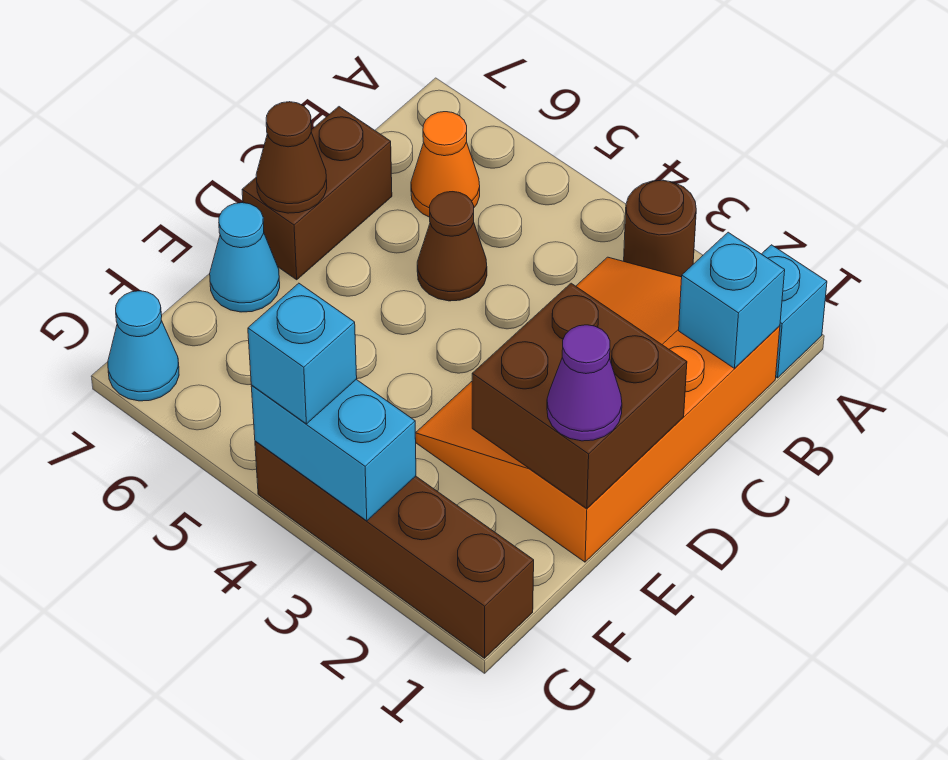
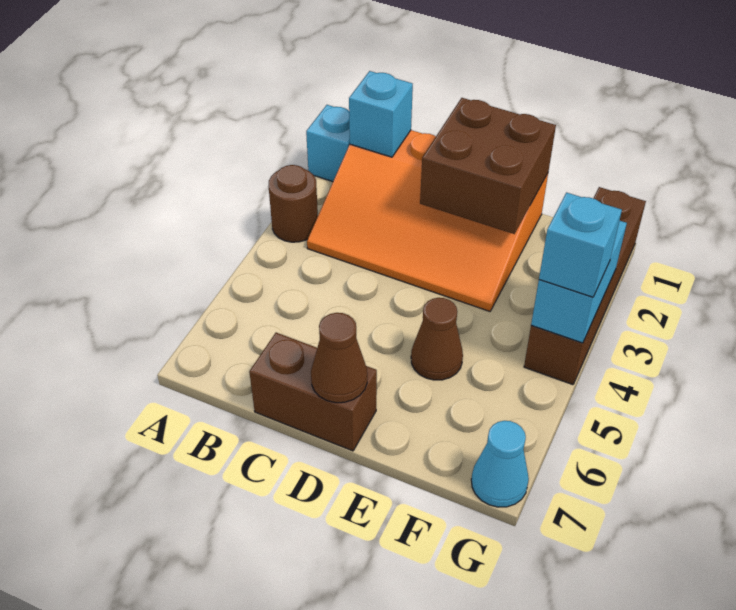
orange 1x1 cone [411,112,480,217] -> none
brown 1x1 cone [417,192,487,301] -> brown 1x1 cone moved to [411,298,463,380]
purple 1x1 cone [547,325,622,441] -> none
cyan 1x1 cone [210,203,280,312] -> none

